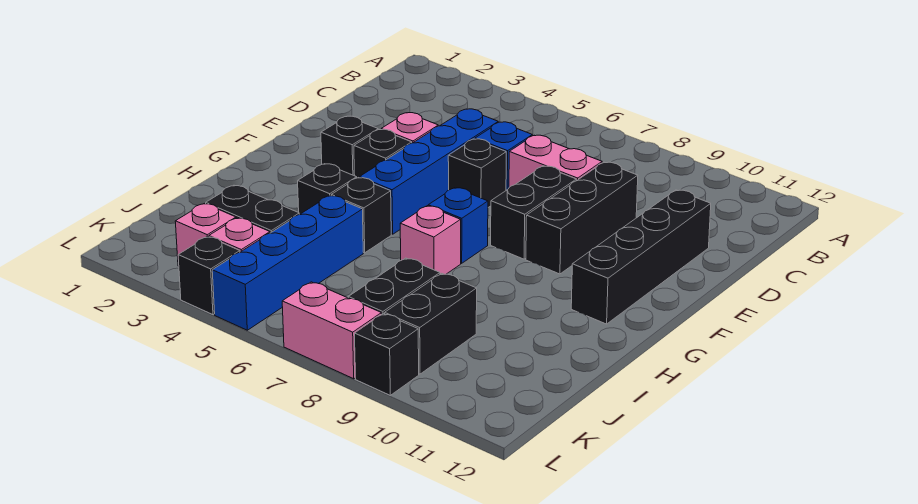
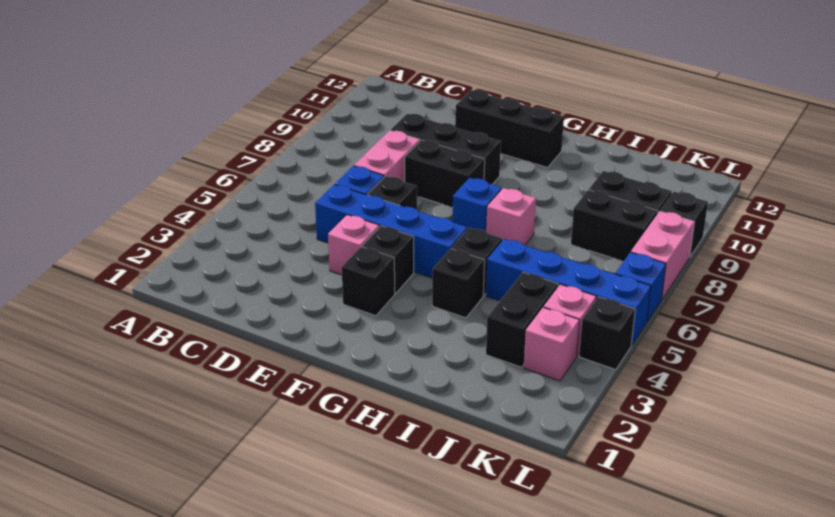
black 1x4 brick [571,190,711,324] -> black 1x3 brick [455,90,564,168]
none -> blue 1x1 brick [615,252,666,322]

